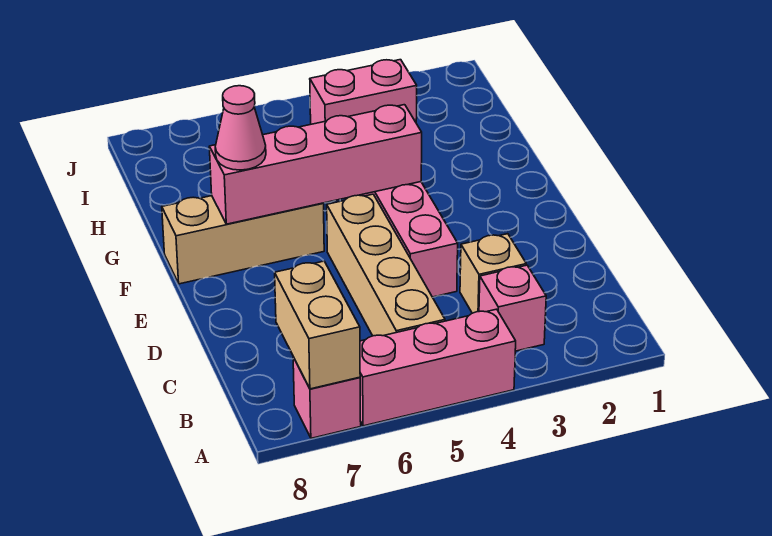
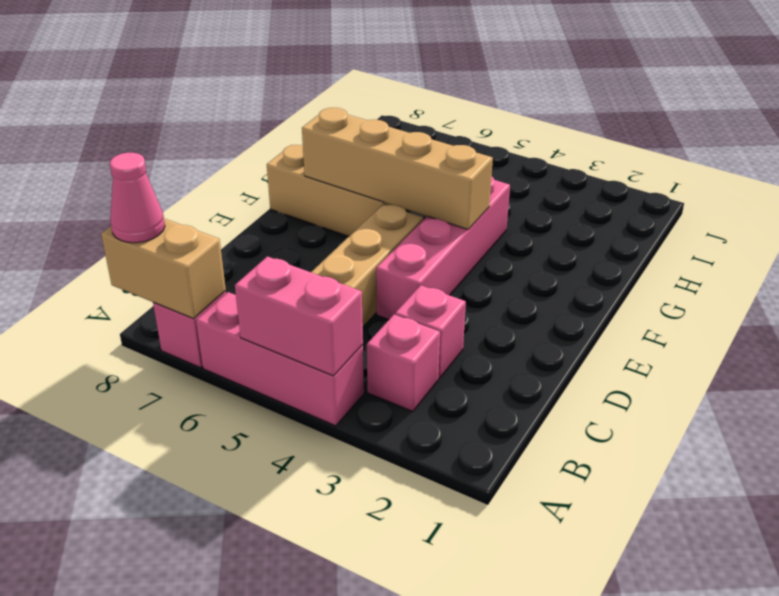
tan 1x2 brick [275,261,360,389] -> tan 1x2 brick turned to [101,219,226,319]
tan 1x1 brick [460,234,526,313] -> pink 1x1 brick [395,285,466,379]
pink 1x4 brick [209,105,422,224] -> tan 1x4 brick [302,108,493,229]
pink 1x1 cone [215,86,266,170] -> pink 1x1 cone moved to [110,153,165,243]
pink 1x2 brick [310,60,417,124] -> pink 1x2 brick moved to [235,256,363,376]

